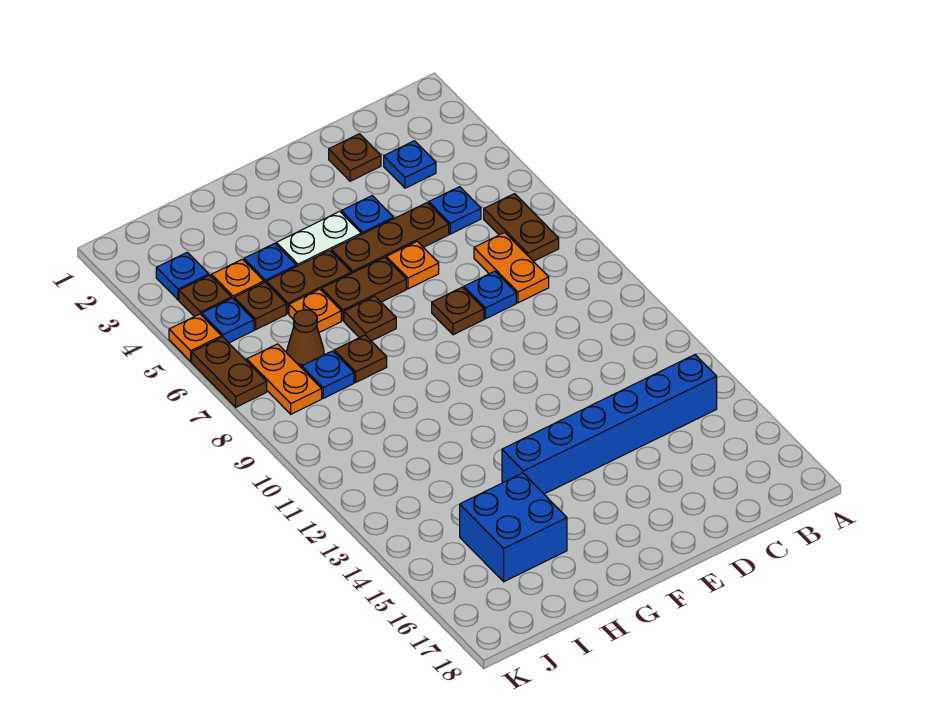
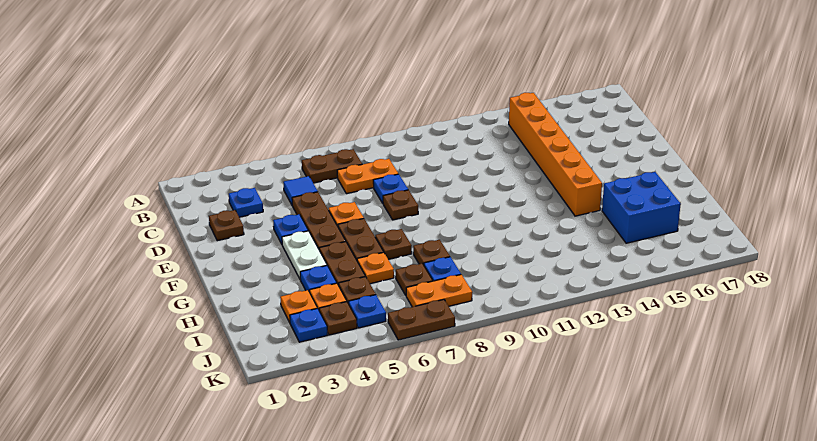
blue 1x6 brick [502,355,717,494] -> orange 1x6 brick [509,93,602,216]
blue 1x1 plate [429,187,481,234] -> blue 1x1 tile [283,176,318,205]
brown 1x1 cone [287,310,324,368] -> brown 1x1 plate [396,263,433,295]
orange 1x1 plate [169,314,222,361] -> orange 1x1 plate moved to [280,290,317,322]

